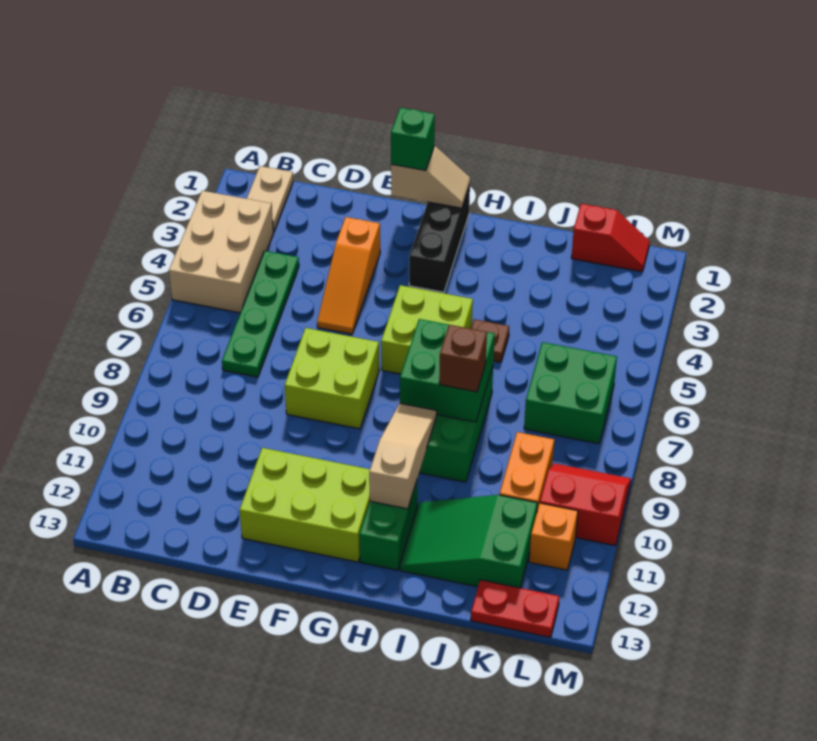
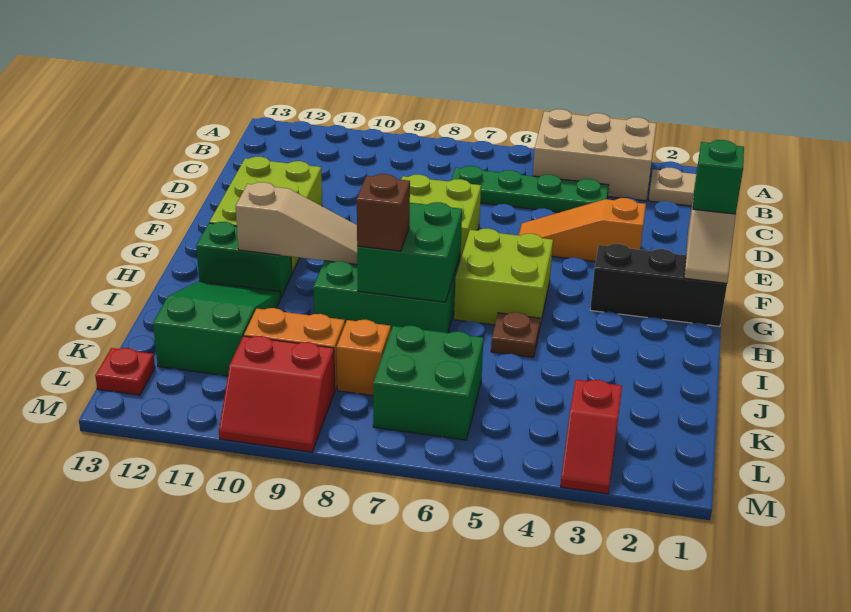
red 1x2 slope [571,204,650,272] -> red 1x2 slope moved to [560,380,622,494]
red 1x2 plate [471,580,559,637] -> red 1x1 plate [95,348,155,395]
red 2x2 slope [540,463,631,546] -> red 2x2 slope turned to [219,336,335,452]
orange 1x1 brick [529,503,578,570] -> orange 1x1 brick moved to [337,320,391,396]

